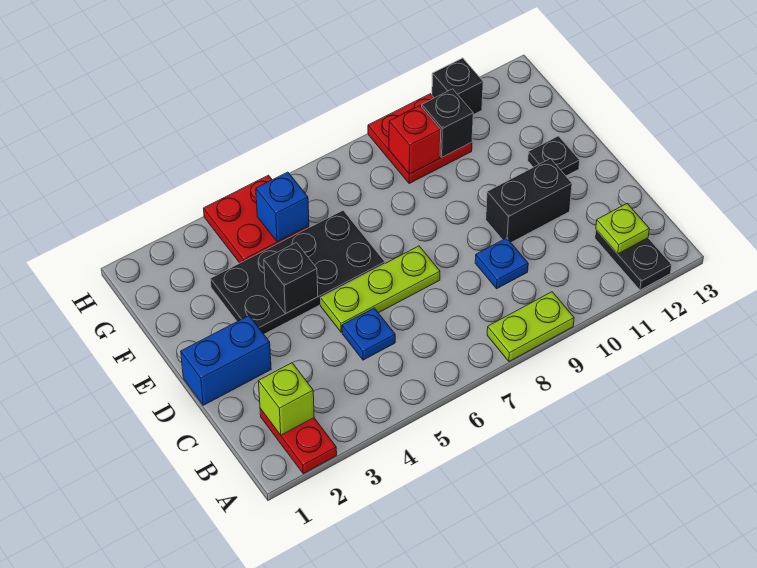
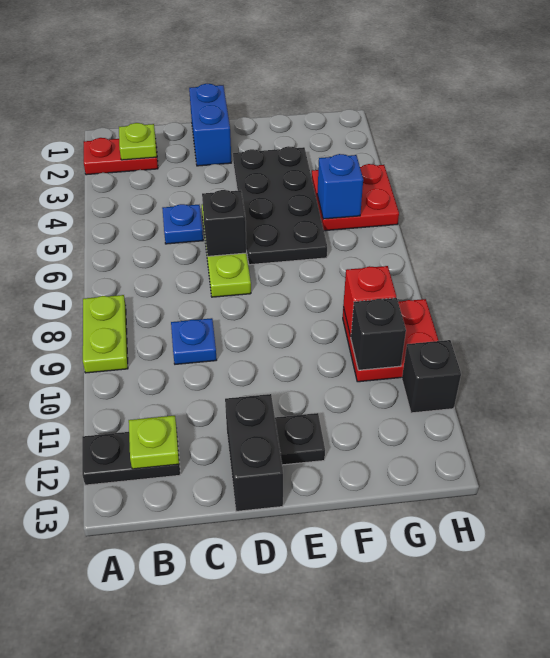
lime 1x1 brick [259,363,314,435] -> lime 1x1 plate [119,123,157,160]
black 1x2 brick [486,159,572,242] -> black 1x2 brick moved to [225,394,283,511]
black 1x1 brick [264,243,318,313] -> black 1x1 brick moved to [202,190,246,256]

